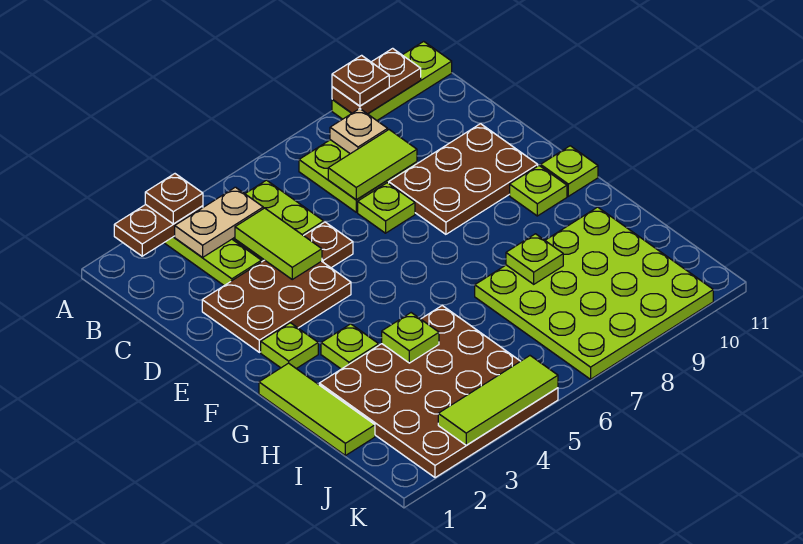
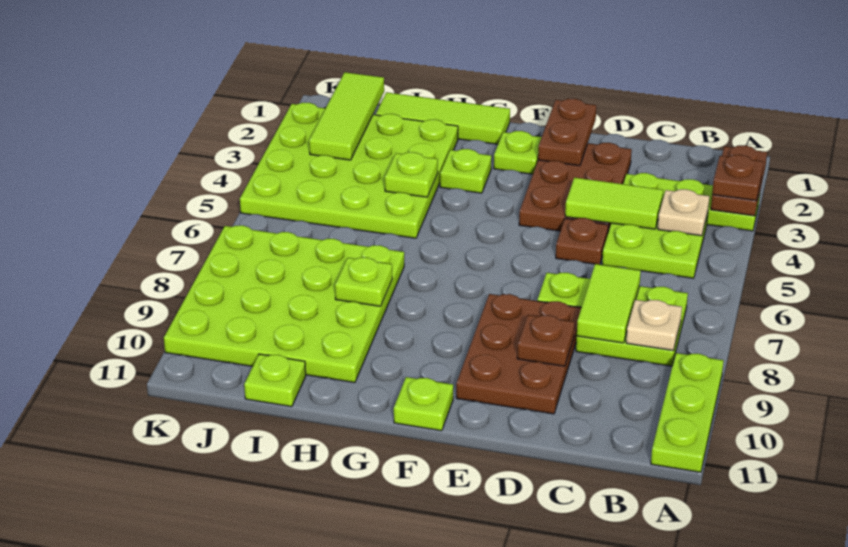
brown 1x2 plate [332,48,421,114] -> brown 1x2 plate moved to [538,99,596,166]
brown 1x1 plate [332,55,389,106] -> brown 1x1 plate moved to [517,315,575,366]
tan 1x2 plate [175,187,263,258] -> tan 1x1 plate [658,189,710,236]
lime 1x1 plate [510,166,567,216] -> lime 1x1 plate moved to [244,354,306,407]
brown 4x4 plate [319,306,558,478] -> lime 4x4 plate [240,103,458,238]
lime 1x3 tile [438,356,558,445] -> lime 1x3 tile moved to [309,72,384,160]

